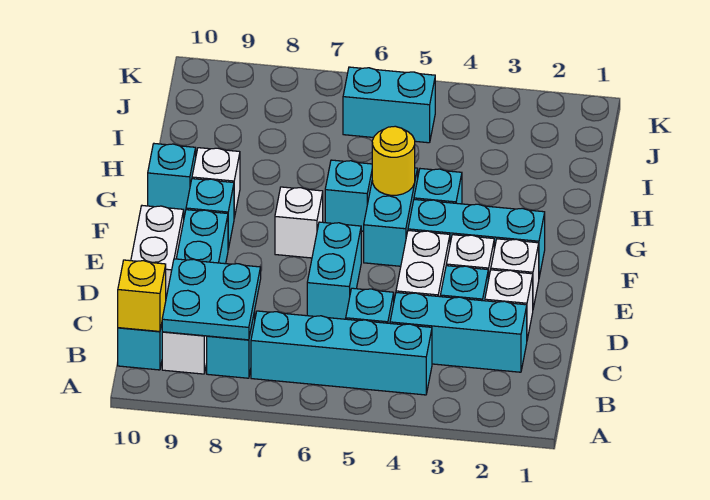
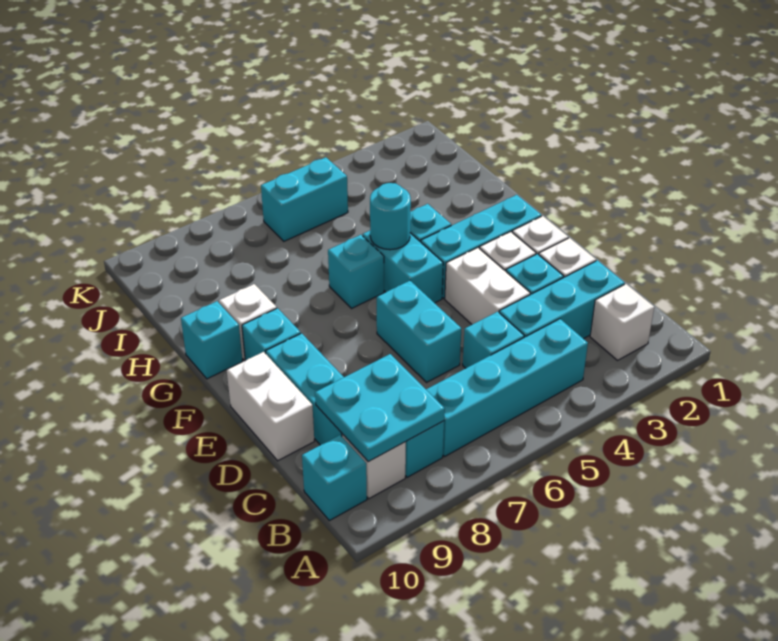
yellow 1x1 brick [118,260,166,331] -> none
white 1x1 brick [275,187,323,258] -> white 1x1 brick moved to [590,284,654,360]
yellow 1x1 round brick [372,126,415,195] -> cyan 1x1 round brick [370,183,411,250]

